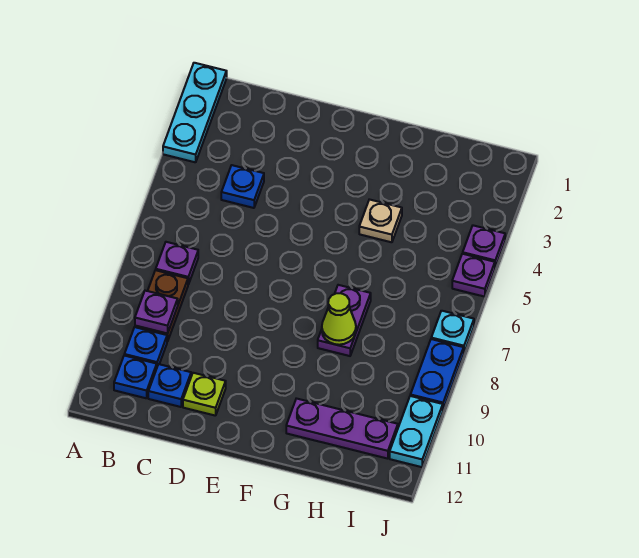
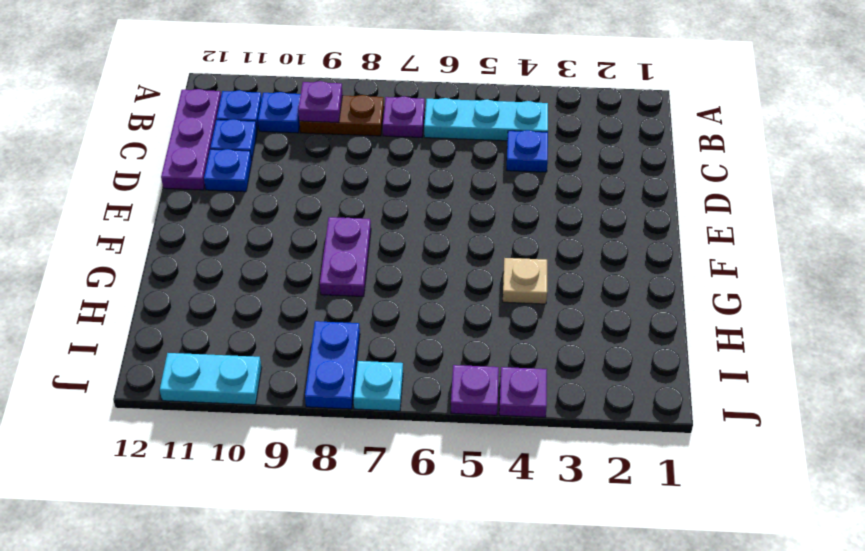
cyan 1x3 plate [163,63,227,162] -> cyan 1x3 plate moved to [424,98,548,141]
lime 1x1 plate [183,373,226,416] -> blue 1x1 plate [204,149,252,192]
purple 1x2 plate [318,285,371,356] -> purple 1x2 plate turned to [320,217,371,297]
lime 1x1 cone [322,293,356,345] -> none
purple 1x3 plate [286,398,398,459] -> purple 1x3 plate moved to [161,89,221,190]
blue 1x2 plate [410,339,464,410] -> blue 1x2 plate turned to [305,321,360,409]

